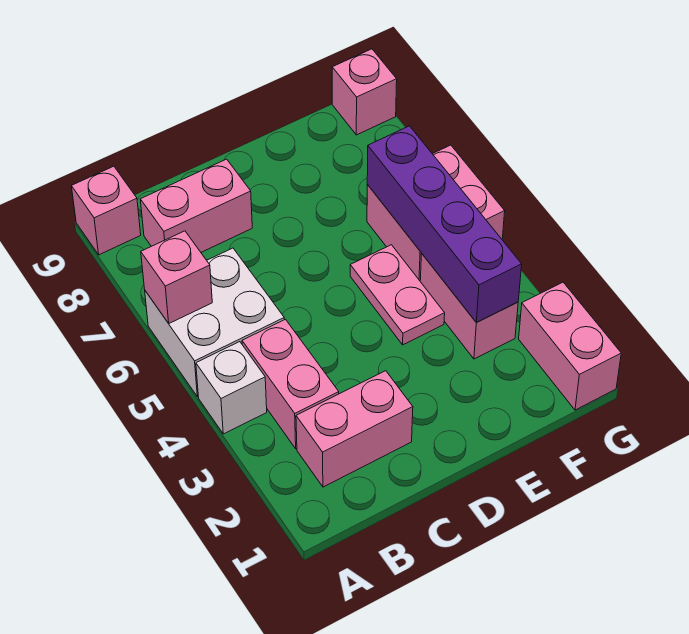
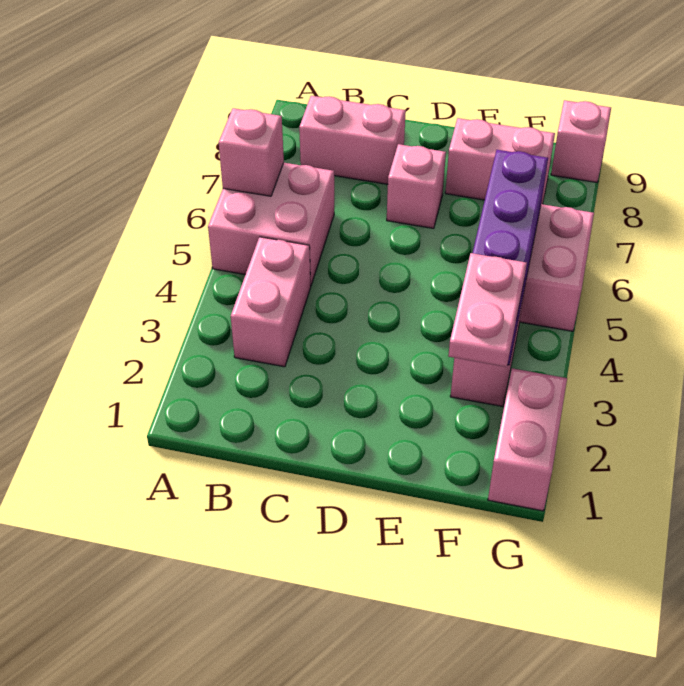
white 1x1 brick [196,342,267,434] -> none
white 2x2 brick [145,248,284,397] -> pink 2x2 brick [208,163,334,285]
pink 1x1 brick [72,166,141,255] -> pink 1x1 brick moved to [387,144,446,229]
pink 1x2 brick [296,371,413,487] -> pink 1x2 brick moved to [445,118,555,204]
pink 1x2 plate [350,245,445,345] -> pink 1x2 plate moved to [448,253,527,367]

